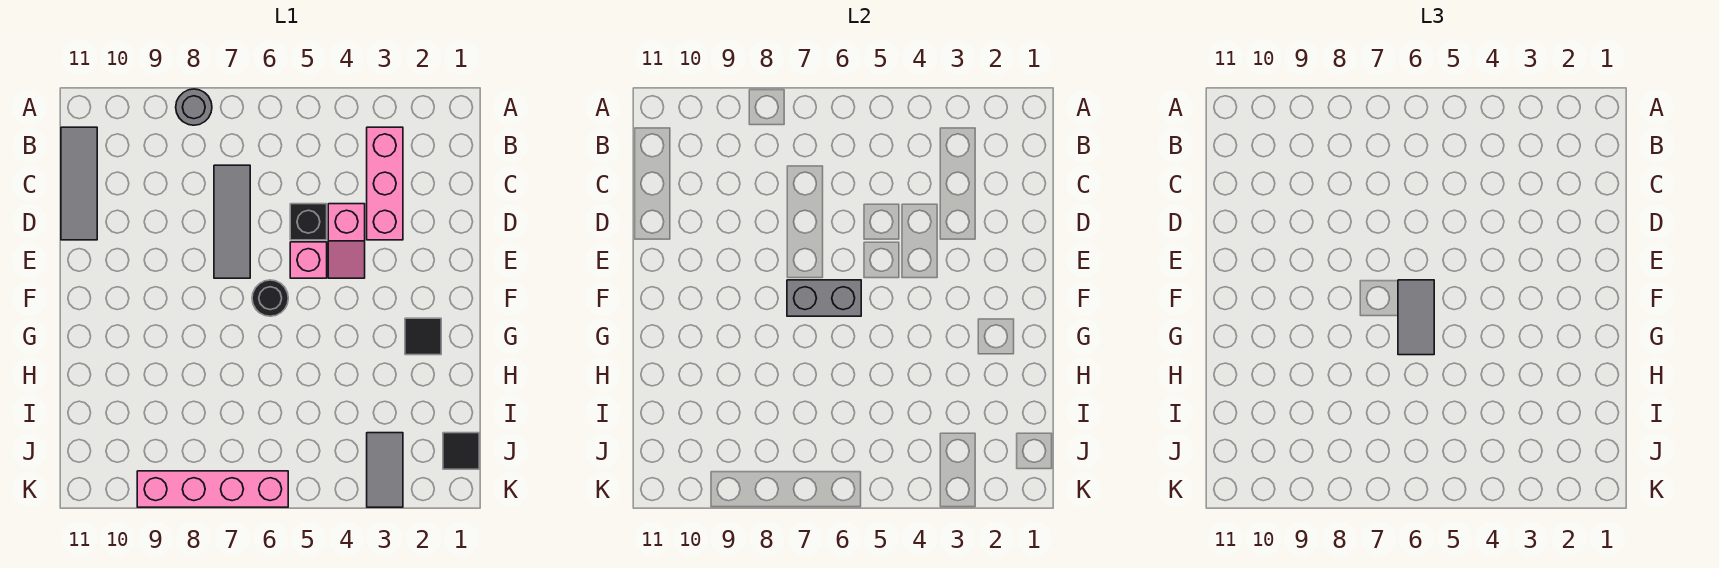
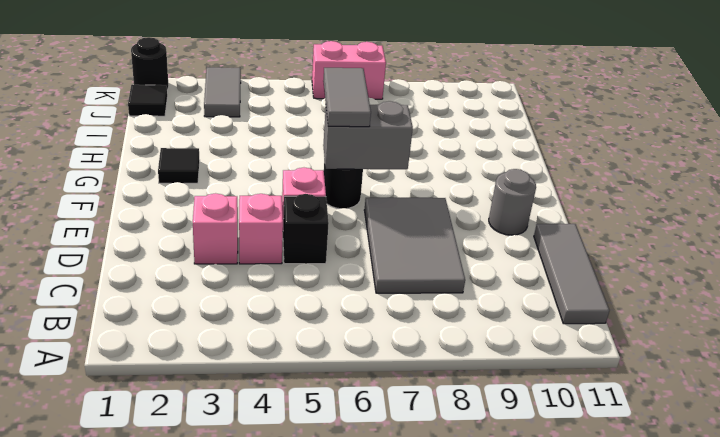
grey 1x1 round brick [176,89,212,125] -> grey 1x1 round brick moved to [489,169,536,235]
pink 1x3 brick [367,127,403,240] -> pink 1x1 brick [193,193,238,264]
grey 1x3 tile [214,165,250,278] -> grey 2x3 tile [364,198,465,293]
none -> black 1x1 round brick [131,37,169,90]
pink 1x4 brick [137,471,288,507] -> pink 1x2 brick [312,41,386,99]

